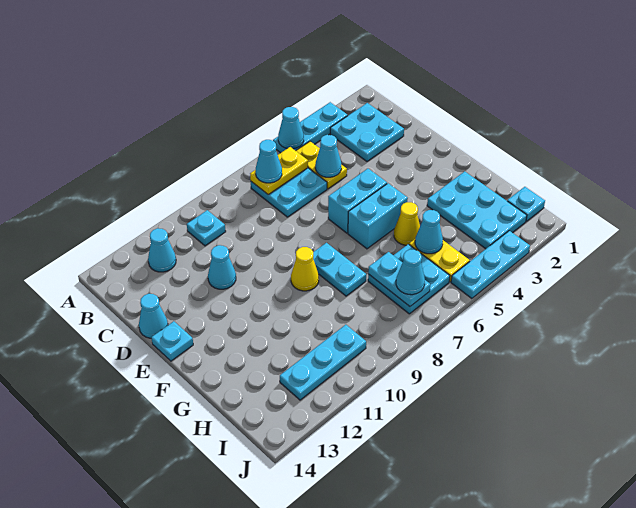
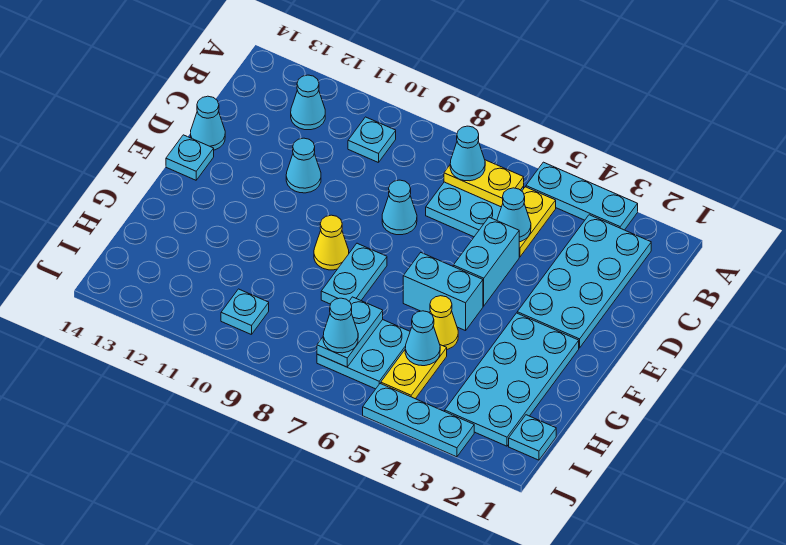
cyan 1x1 cone [278,107,304,149] -> cyan 1x1 cone moved to [382,180,417,235]
cyan 2x2 plate [330,103,404,161] -> cyan 2x4 plate [517,215,651,348]
cyan 1x2 brick [328,169,387,233] -> cyan 1x2 brick turned to [453,217,519,306]
cyan 2x3 plate [427,171,527,249] -> cyan 2x4 plate [445,313,579,446]
cyan 1x3 plate [280,325,366,400] -> cyan 1x1 plate [221,289,269,335]

